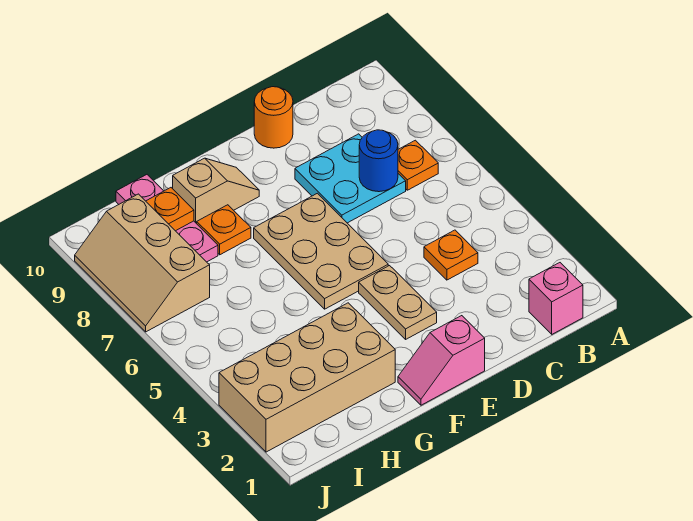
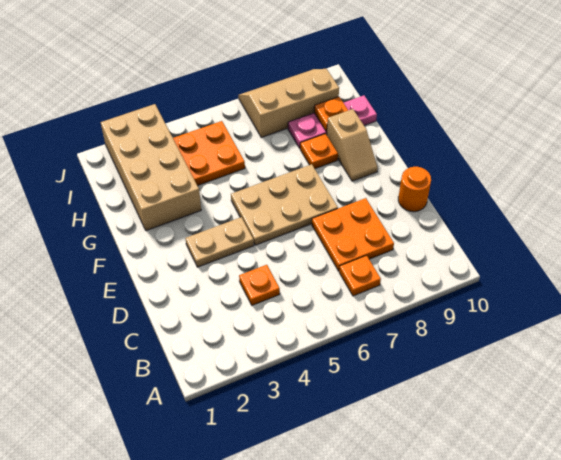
pink 1x1 brick [529,263,583,334] -> none
cyan 2x2 plate [295,134,406,223] -> orange 2x2 plate [312,198,394,271]
blue 1x1 round brick [359,130,398,192] -> none
pink 1x2 slope [398,316,485,405] -> none
none -> orange 2x2 plate [173,121,245,186]

